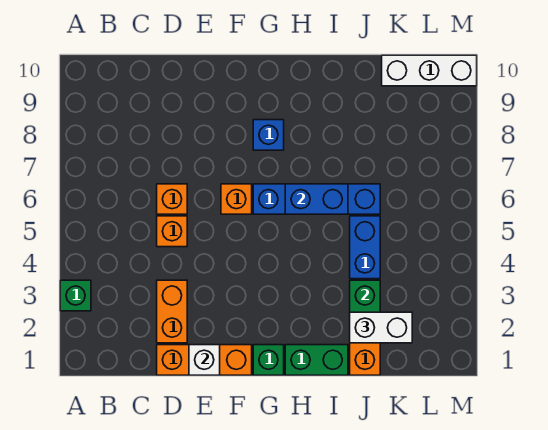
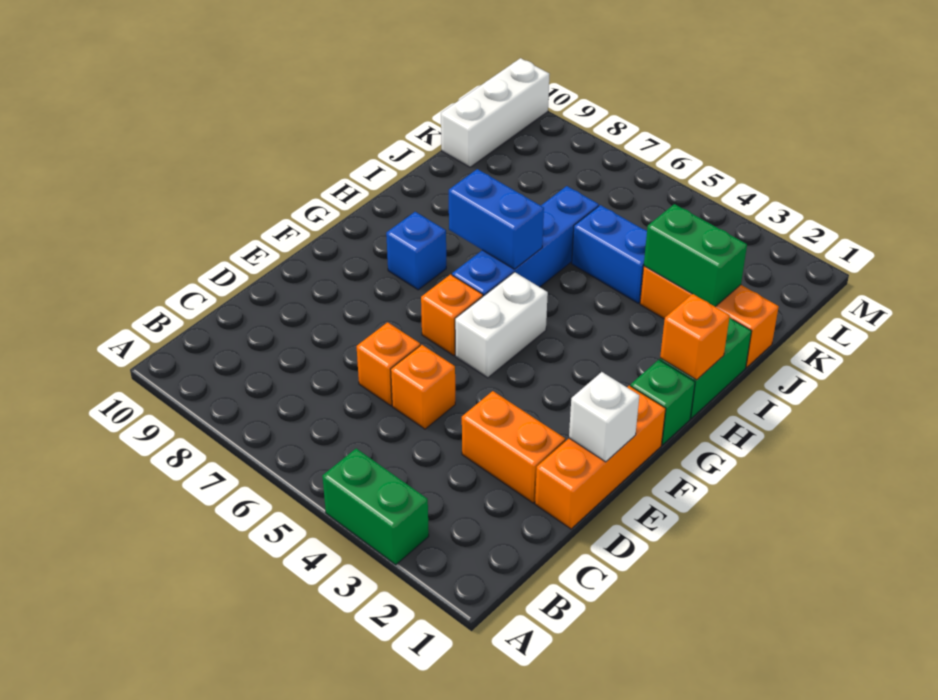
green 1x1 brick [60,280,91,311] -> green 1x2 brick [322,448,429,565]
none -> orange 1x1 brick [660,294,730,380]
blue 1x2 brick [285,184,348,214] -> blue 1x2 brick turned to [449,169,544,269]
white 1x2 brick [350,312,412,343] -> white 1x2 brick moved to [455,272,548,378]

